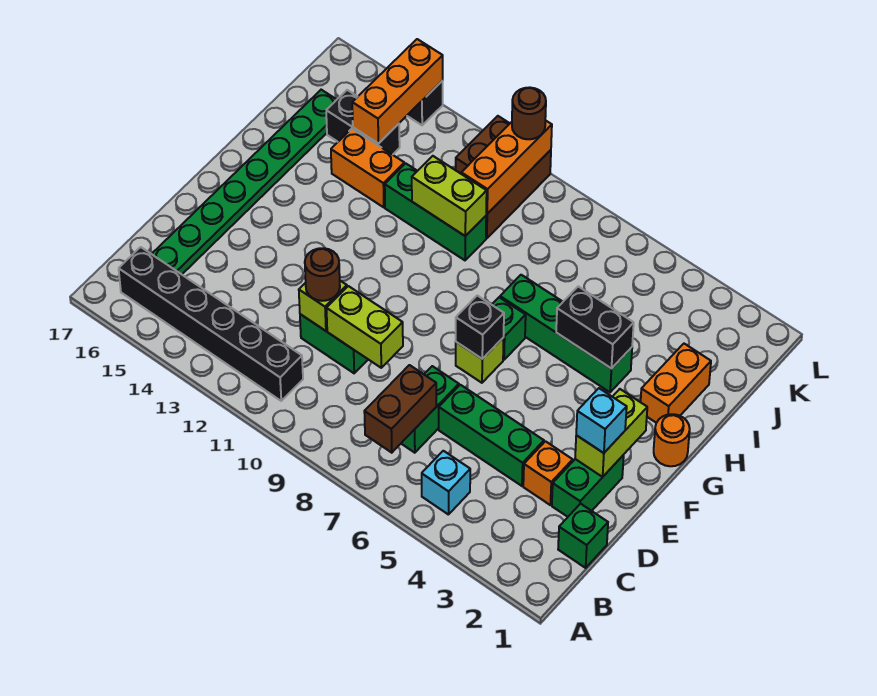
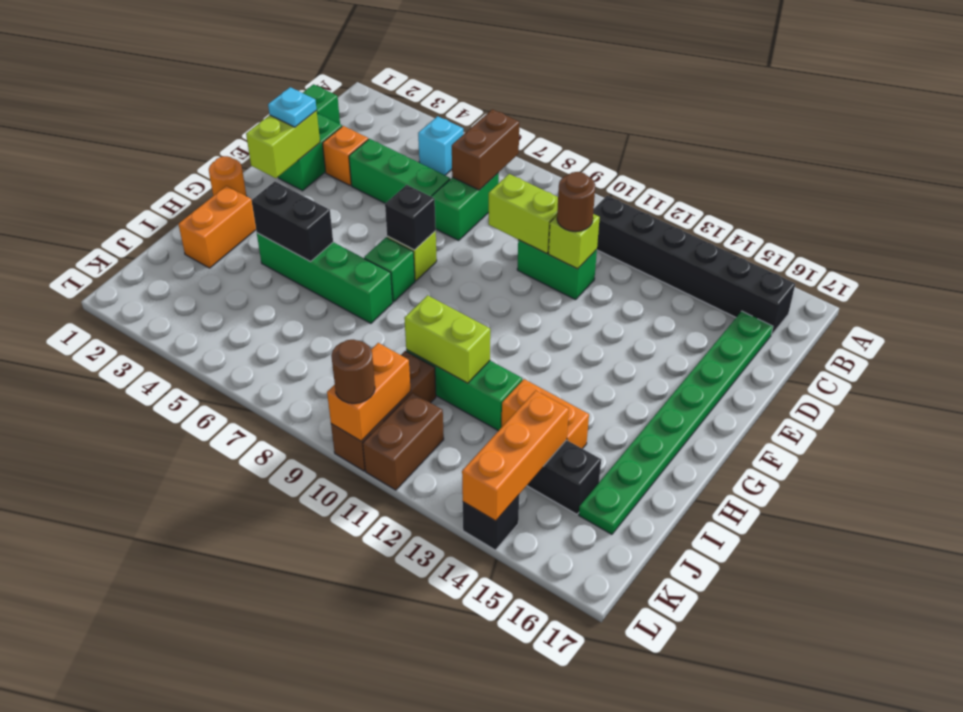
cyan 1x1 brick [576,388,627,453] -> cyan 1x1 plate [268,87,317,127]
orange 1x3 brick [461,120,552,214] -> orange 1x2 brick [327,343,411,441]

